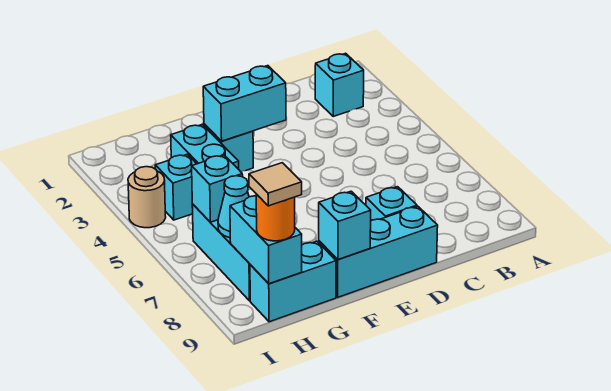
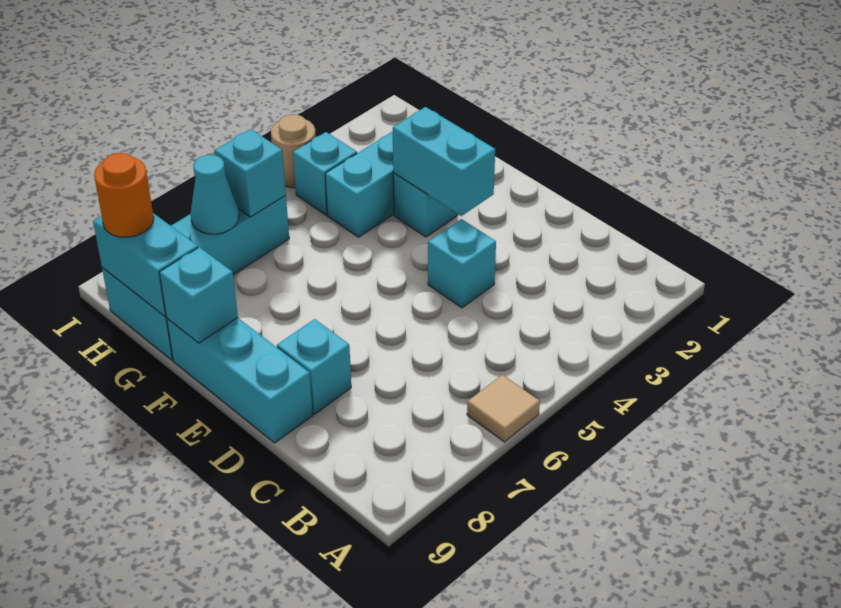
cyan 1x1 brick [315,53,364,116] -> cyan 1x1 brick moved to [428,219,496,308]
cyan 1x2 brick [230,196,302,284] -> cyan 1x2 brick turned to [93,213,198,316]
tan 1x1 tile [249,163,302,206] -> tan 1x1 tile moved to [467,375,540,442]

